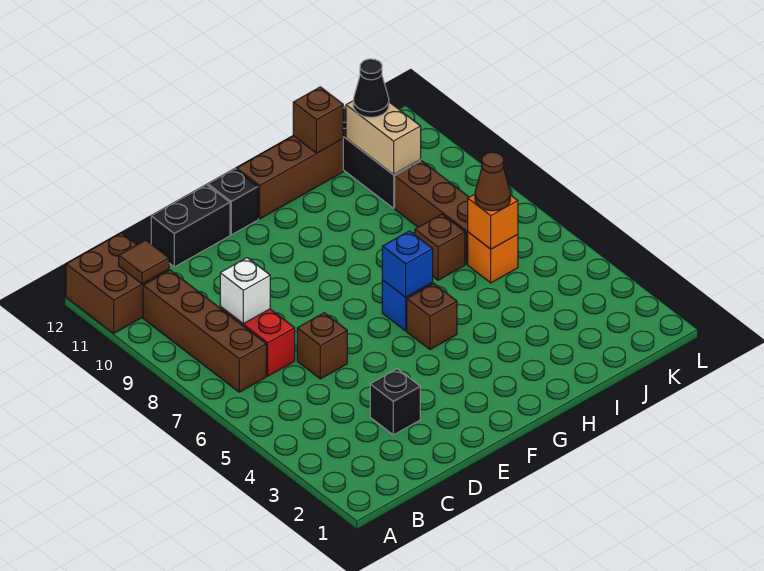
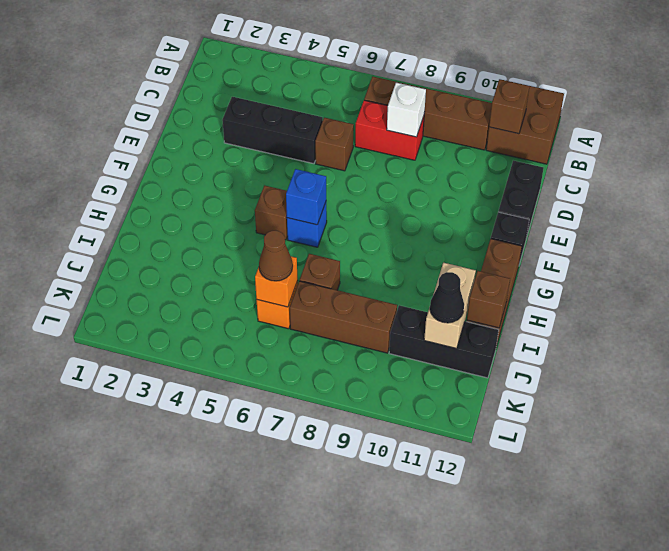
brown 1x1 tile [119,240,169,284] -> brown 1x1 brick [489,79,529,134]
black 1x1 brick [370,369,420,435] -> black 1x3 brick [222,97,323,164]
tan 1x2 brick [346,101,421,175] -> tan 1x2 brick turned to [424,263,476,348]

